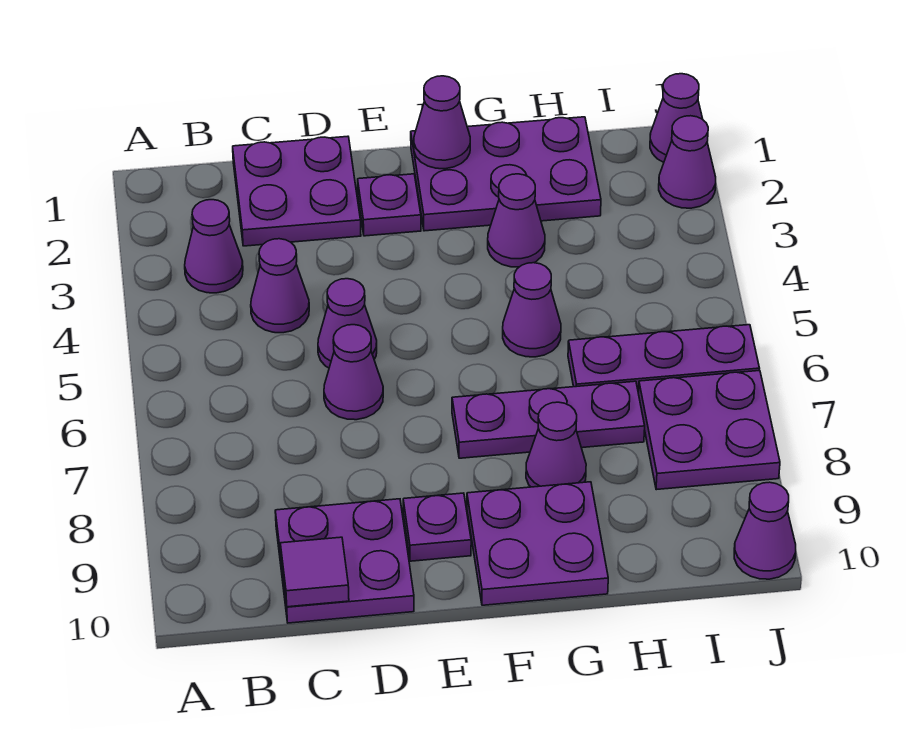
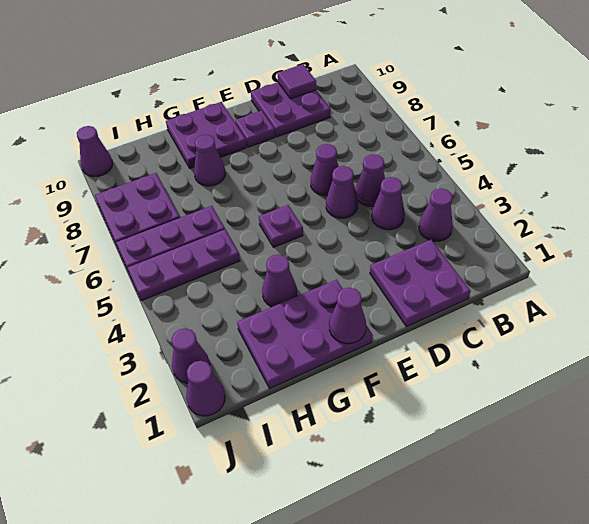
purple 1x1 plate [358,174,421,236] -> purple 1x1 plate moved to [259,205,303,247]
purple 1x3 plate [452,381,645,458] -> purple 1x3 plate moved to [127,230,240,301]
purple 1x1 cone [503,263,561,357] -> purple 1x1 cone moved to [355,154,385,206]

